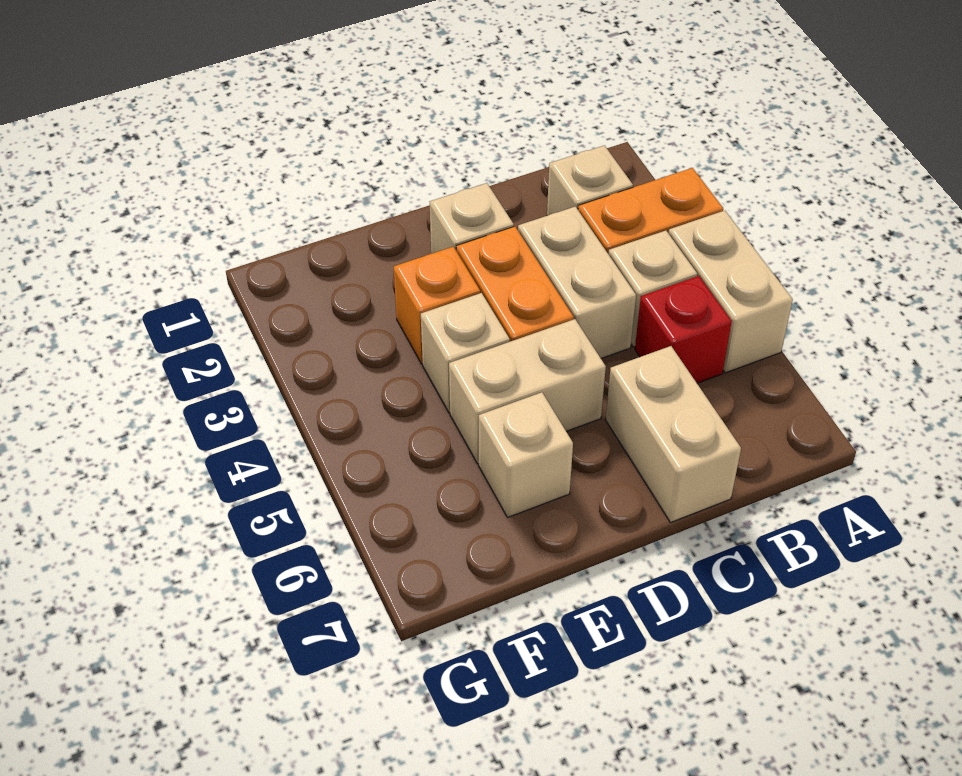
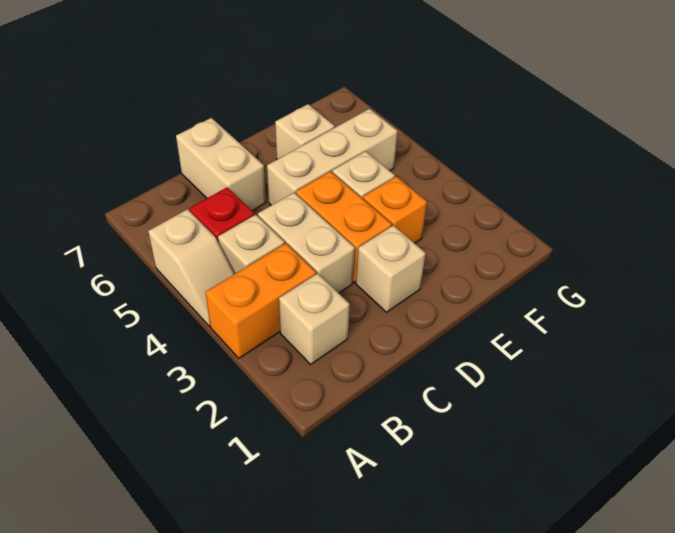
tan 1x2 brick [668,211,793,373] -> tan 1x2 slope [148,209,235,326]
tan 1x2 brick [449,319,606,464] -> tan 1x3 brick [267,109,398,205]

